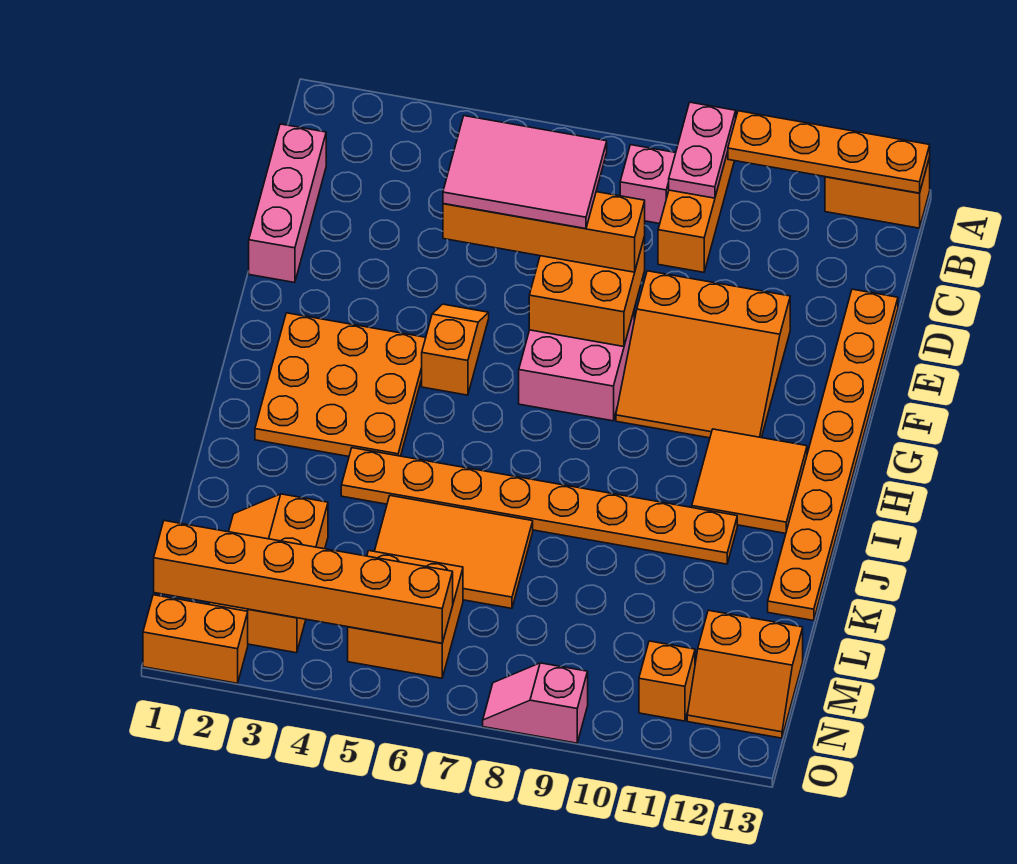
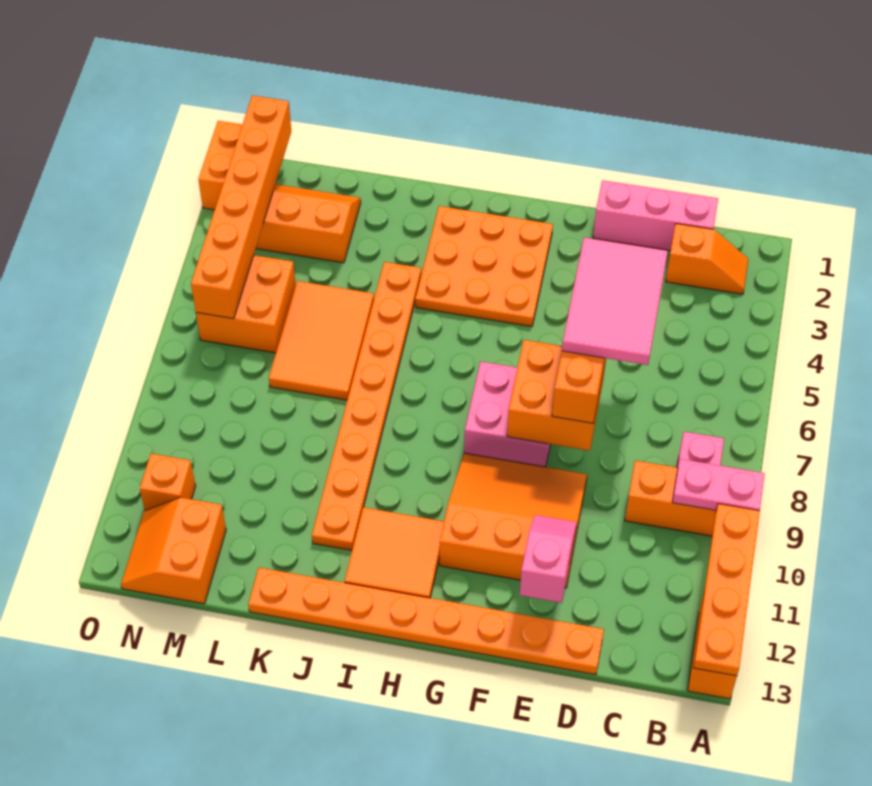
orange 3x3 slope [616,271,790,438] -> orange 3x3 slope turned to [440,453,587,588]
orange 1x2 slope [422,304,489,395] -> orange 1x2 slope moved to [666,224,749,294]
pink 1x2 slope [483,663,588,743] -> pink 1x2 slope moved to [520,515,577,603]

